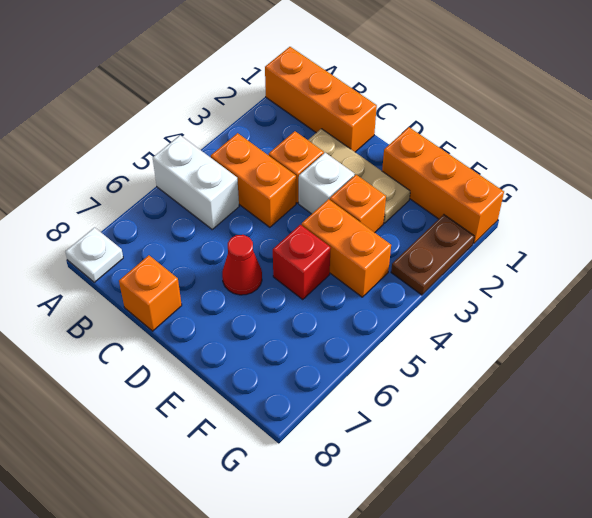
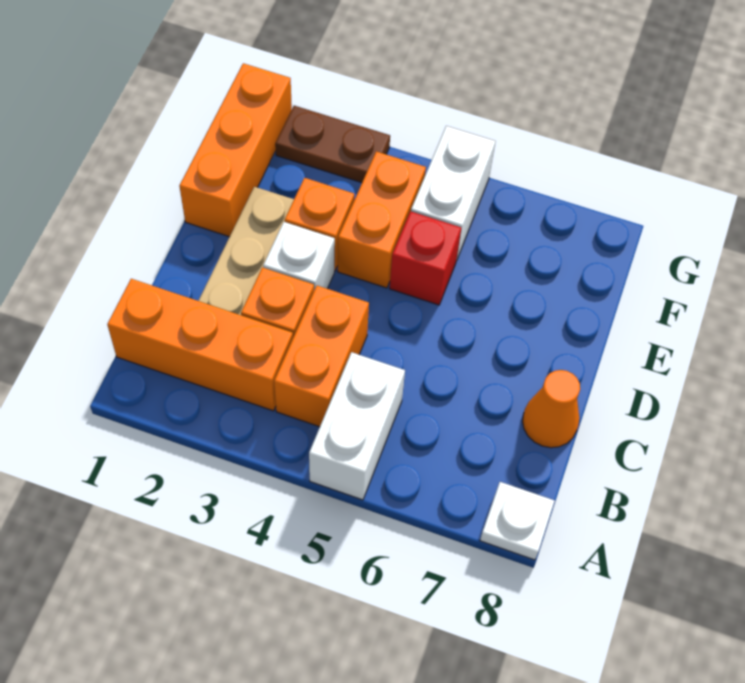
orange 1x3 brick [265,47,377,152] -> orange 1x3 brick turned to [107,279,293,411]
orange 1x1 brick [119,255,182,331] -> orange 1x1 cone [522,370,580,448]
red 1x1 cone [222,235,262,295] -> none
none -> white 1x2 brick [411,126,496,261]

